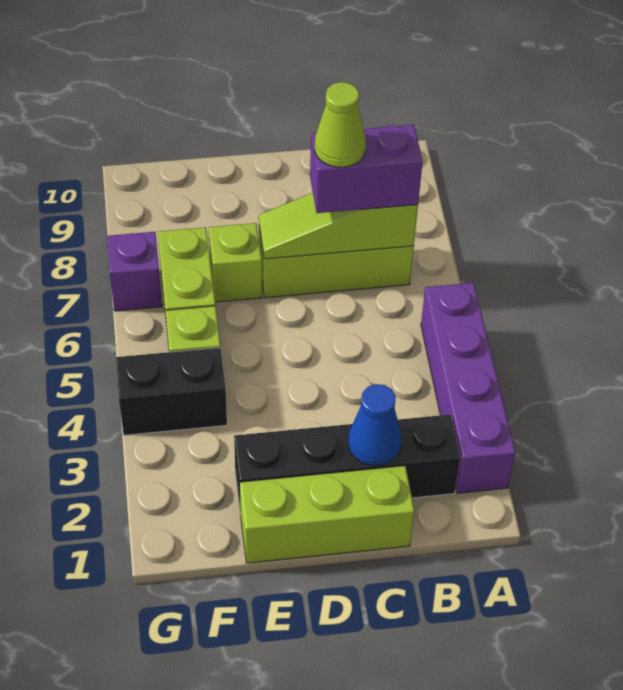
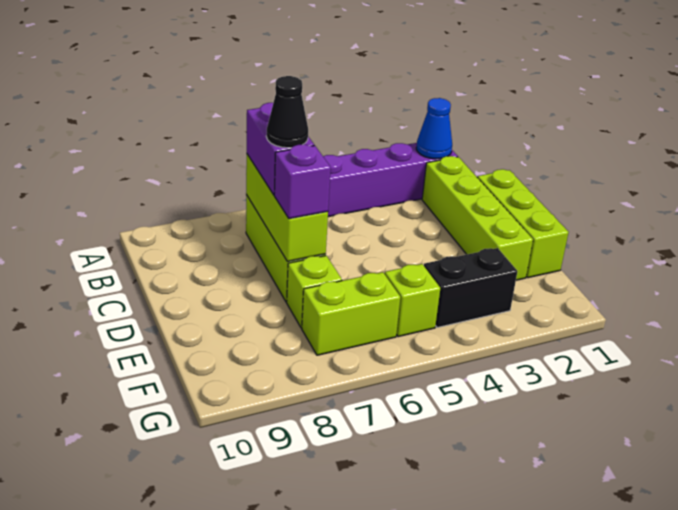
black 1x4 brick [234,414,460,514] -> lime 1x4 brick [422,156,533,280]
lime 1x3 slope [259,193,418,259] -> lime 1x3 brick [246,154,328,262]
blue 1x1 cone [348,384,402,466] -> blue 1x1 cone moved to [416,98,452,159]
lime 1x1 cone [315,82,366,167] -> black 1x1 cone [266,76,308,148]
black 1x2 brick [116,347,227,435] -> black 1x2 brick turned to [424,248,517,328]
purple 1x1 brick [107,232,162,311] -> purple 1x1 brick moved to [274,144,331,219]

